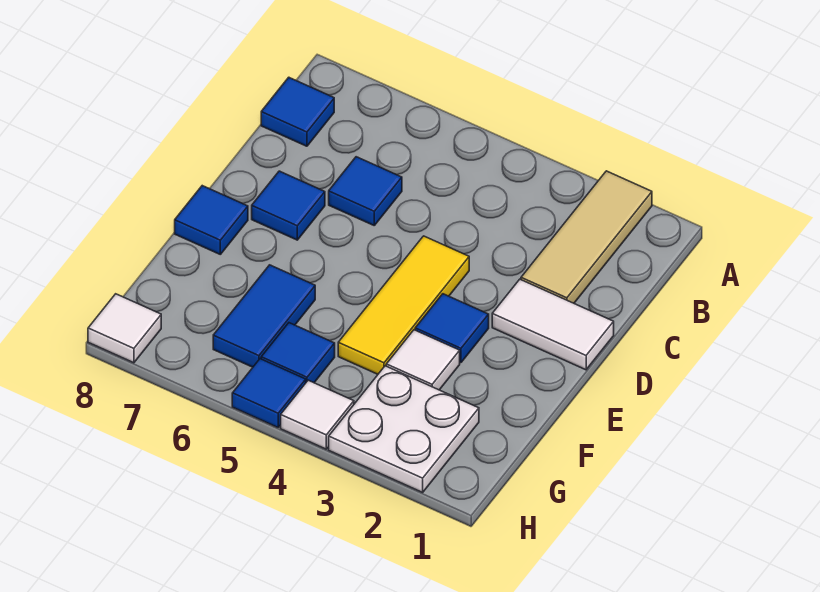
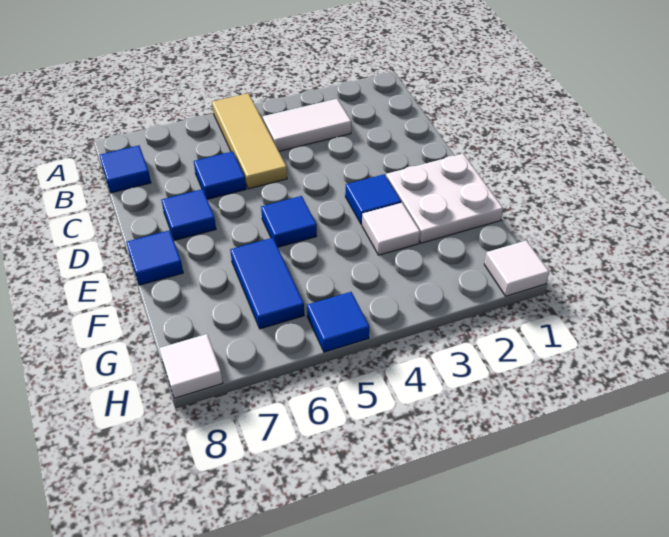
tan 1x3 tile [521,171,652,303] -> tan 1x3 tile moved to [212,93,287,189]
white 1x2 tile [492,279,614,370] -> white 1x2 tile moved to [263,99,351,151]
yellow 1x3 tile [338,236,469,374] -> none
white 2x2 plate [329,366,479,492] -> white 2x2 plate moved to [386,154,503,243]
blue 1x1 tile [261,323,335,383] -> blue 1x1 tile moved to [261,196,317,247]
white 1x1 tile [281,380,354,449] -> white 1x1 tile moved to [484,240,549,296]

